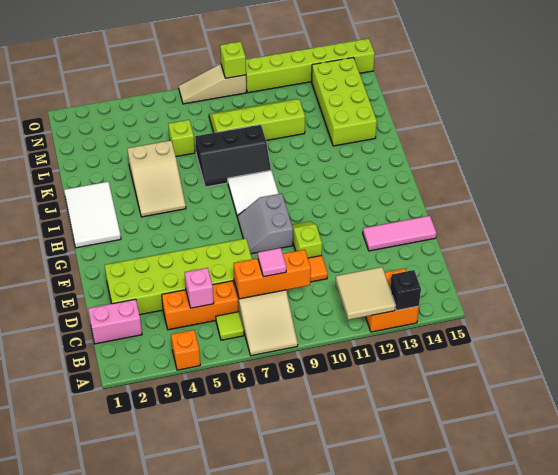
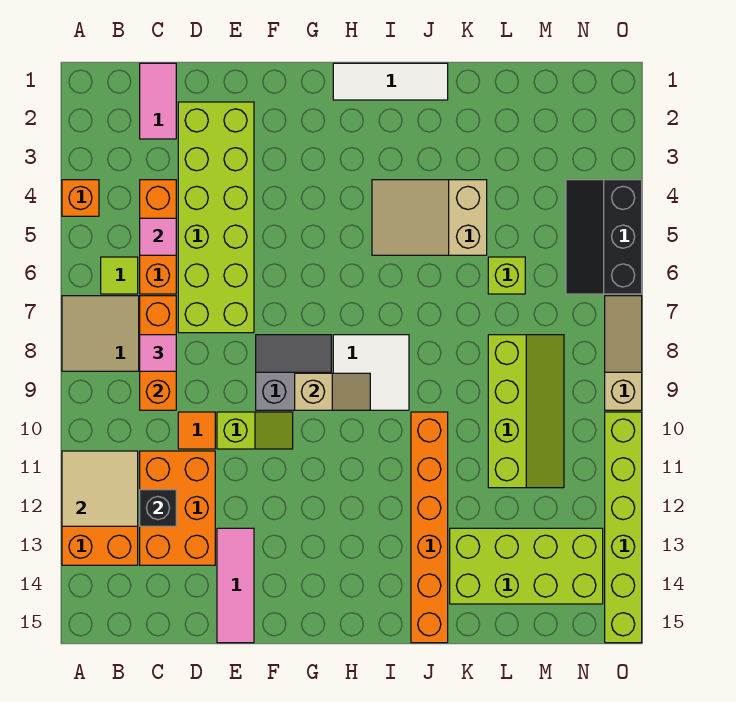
black 1x1 brick [390,270,421,310] -> black 1x1 brick moved to [140,490,176,526]
pink 1x2 brick [88,299,142,344] -> pink 1x2 tile [140,63,176,139]
pink 1x1 brick [185,268,214,308] -> pink 1x1 tile [140,218,176,255]
none -> orange 2x3 brick [140,451,215,565]
none -> tan 1x2 slope [295,373,370,410]
white 2x3 tile [64,182,121,248] -> white 1x3 tile [333,63,448,100]
black 2x3 slope [195,125,271,187] -> black 2x3 slope moved to [566,180,642,294]
none -> orange 1x6 brick [411,412,448,643]
lime 1x1 brick [220,42,246,78] -> none

